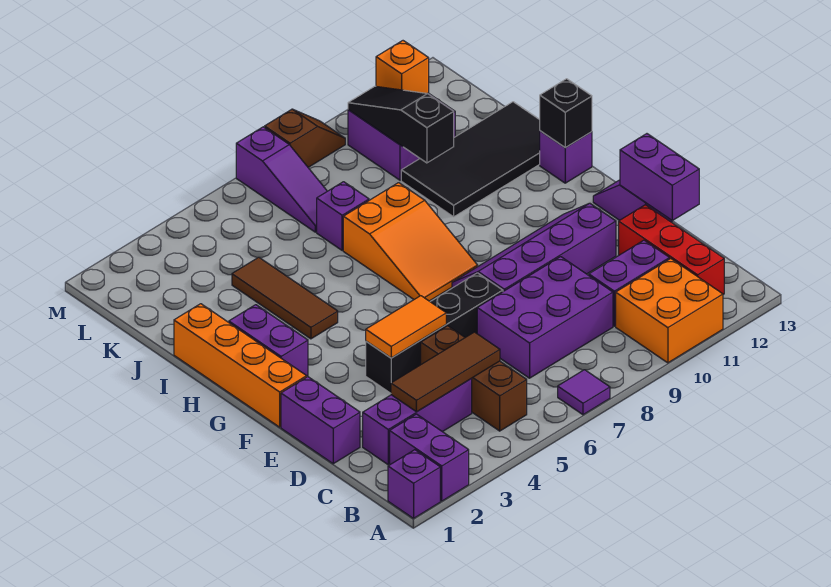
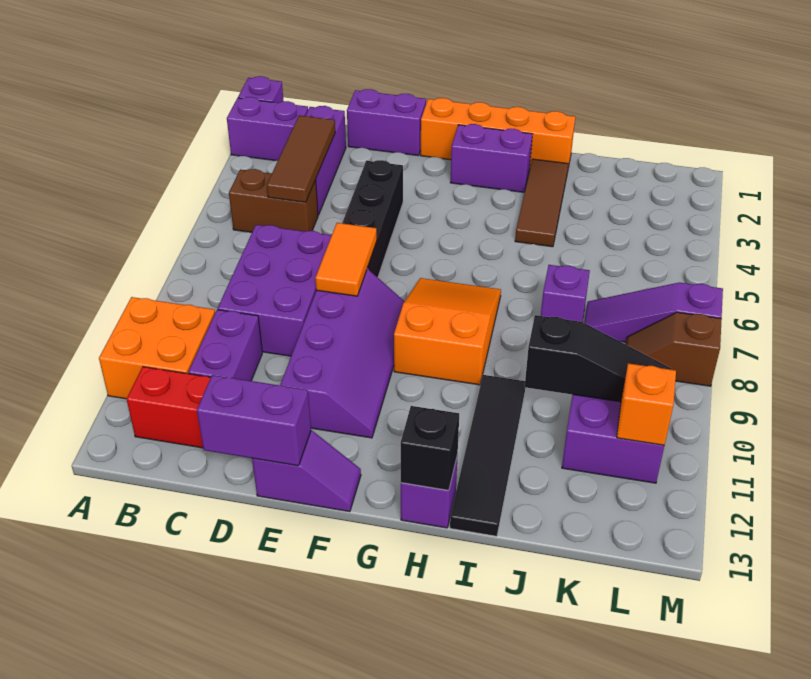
purple 1x1 tile [558,370,610,415] -> none
brown 1x3 brick [421,326,527,431] -> brown 1x2 brick [229,169,318,232]
orange 1x2 tile [366,296,446,358] -> orange 1x2 tile moved to [315,223,377,296]
orange 2x3 slope [343,183,478,301] -> orange 2x3 slope turned to [394,278,501,385]
brown 1x3 tile [232,257,338,339] -> brown 1x3 tile turned to [515,159,568,247]
black 2x4 tile [401,102,540,217] -> black 1x4 tile [450,375,525,536]
brown 1x2 slope [265,109,345,167] -> brown 1x2 slope turned to [626,312,722,386]

